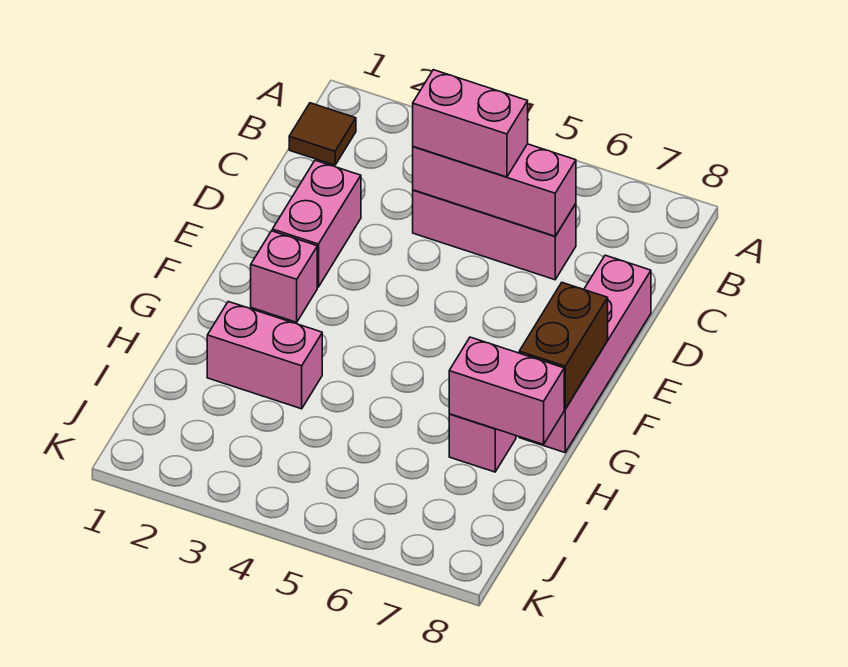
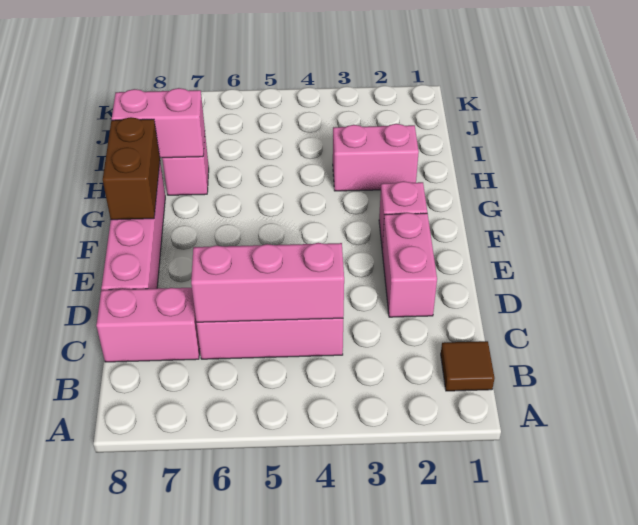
pink 1x2 brick [413,70,528,177] -> pink 1x2 brick moved to [96,288,200,362]

